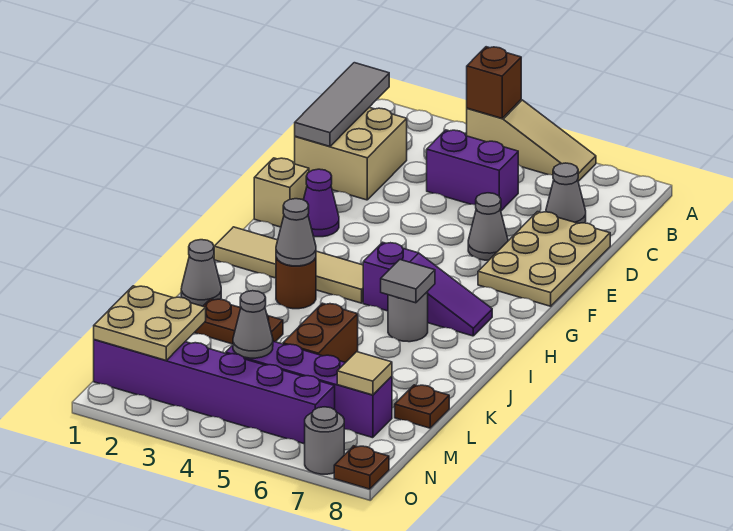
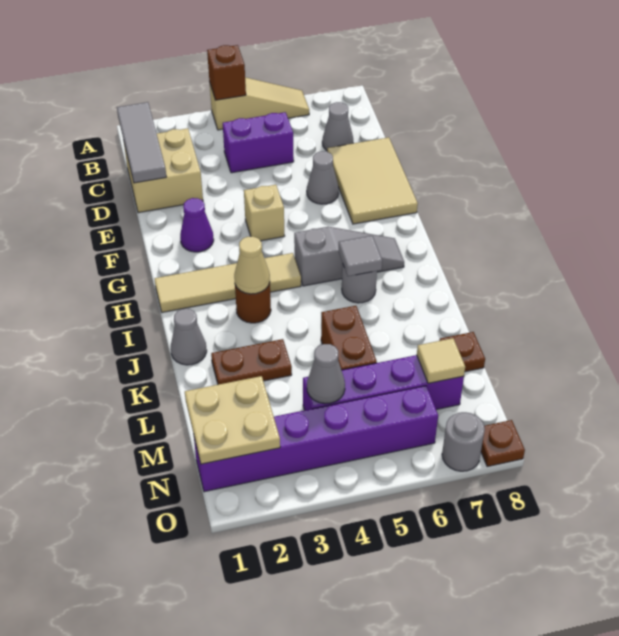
tan 2x3 plate [478,212,610,306] -> tan 2x3 tile [327,137,418,224]
tan 1x1 brick [254,158,309,227] -> tan 1x1 brick moved to [244,185,285,241]
purple 1x3 slope [363,242,492,336] -> grey 1x3 slope [294,227,404,286]
grey 1x1 cone [276,199,316,266] -> tan 1x1 cone [234,237,270,294]

